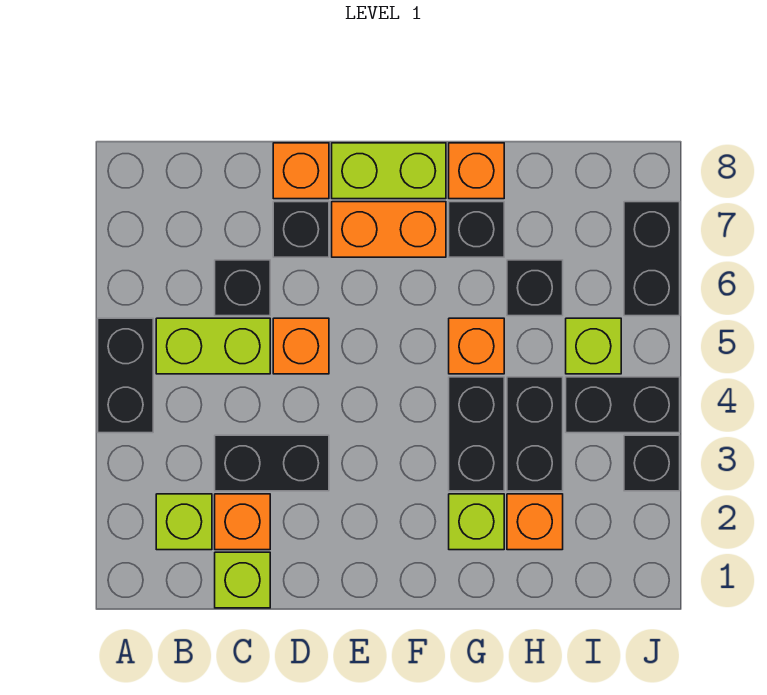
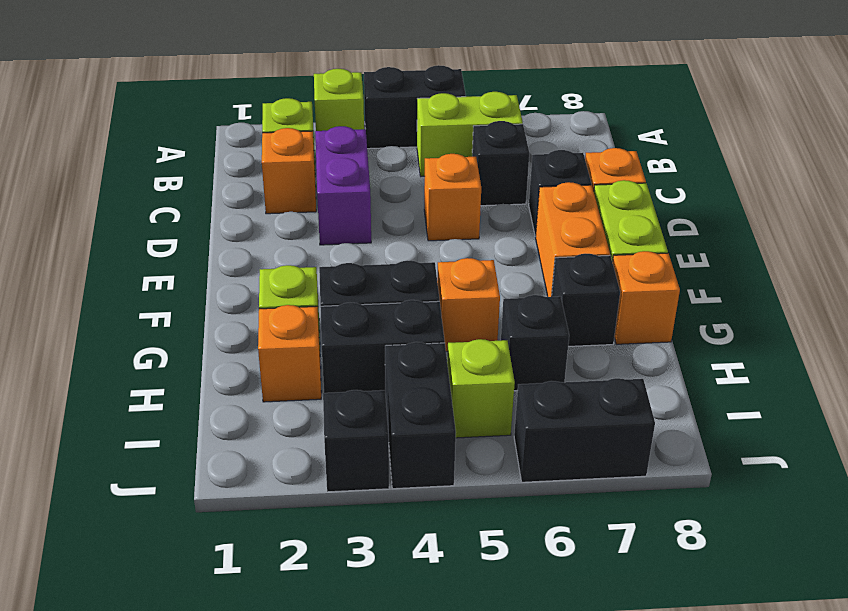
lime 1x2 brick [156,318,270,374] -> lime 1x2 brick turned to [417,92,523,177]
lime 1x1 brick [215,552,270,608] -> lime 1x1 brick moved to [314,69,364,131]
black 1x2 brick [215,435,329,491] -> purple 1x2 brick [315,126,371,245]

